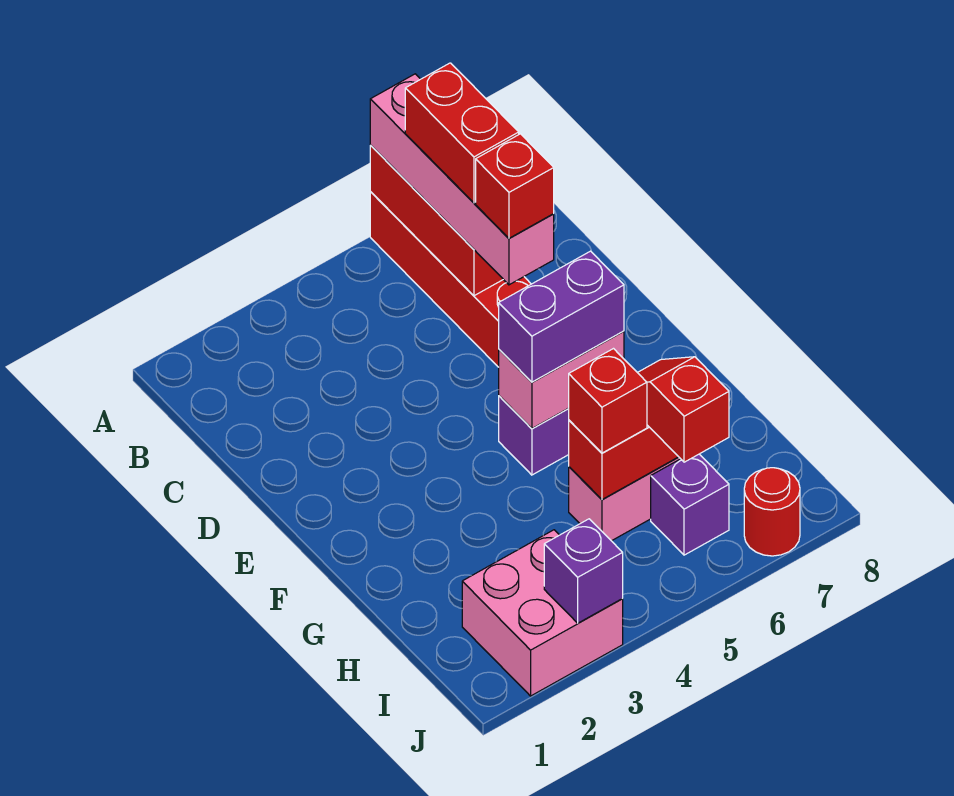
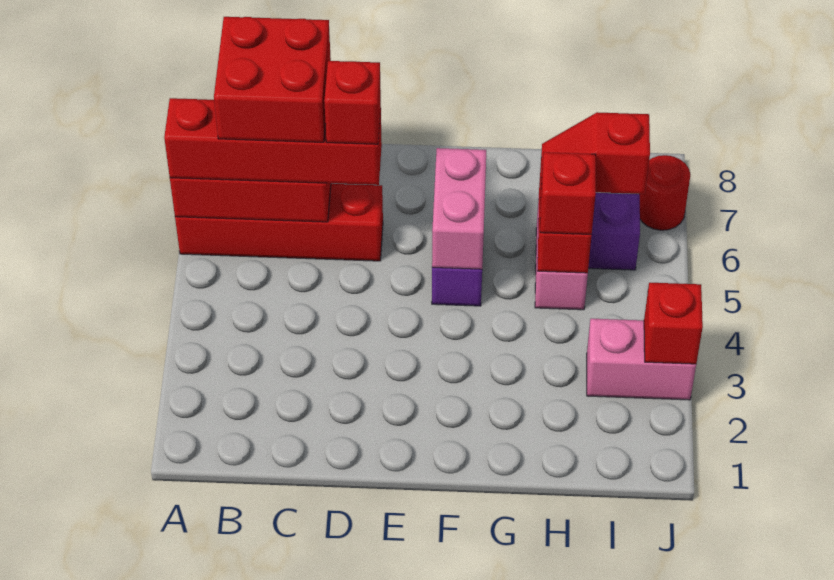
pink 1x4 brick [370,74,554,285] -> red 1x4 brick [164,98,382,185]
red 1x2 brick [405,63,519,203] -> red 2x2 brick [214,17,331,142]
purple 1x2 brick [499,251,624,382] -> none
pink 2x2 brick [462,530,623,696] -> pink 1x2 brick [587,319,696,400]
purple 1x1 brick [544,519,623,623] -> red 1x1 brick [644,283,703,364]

